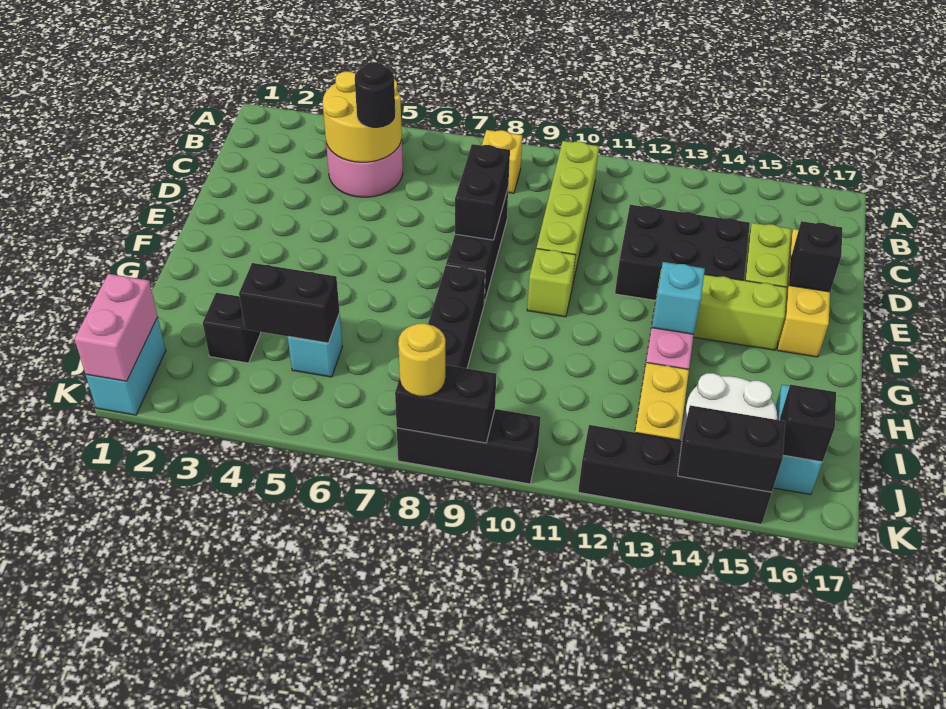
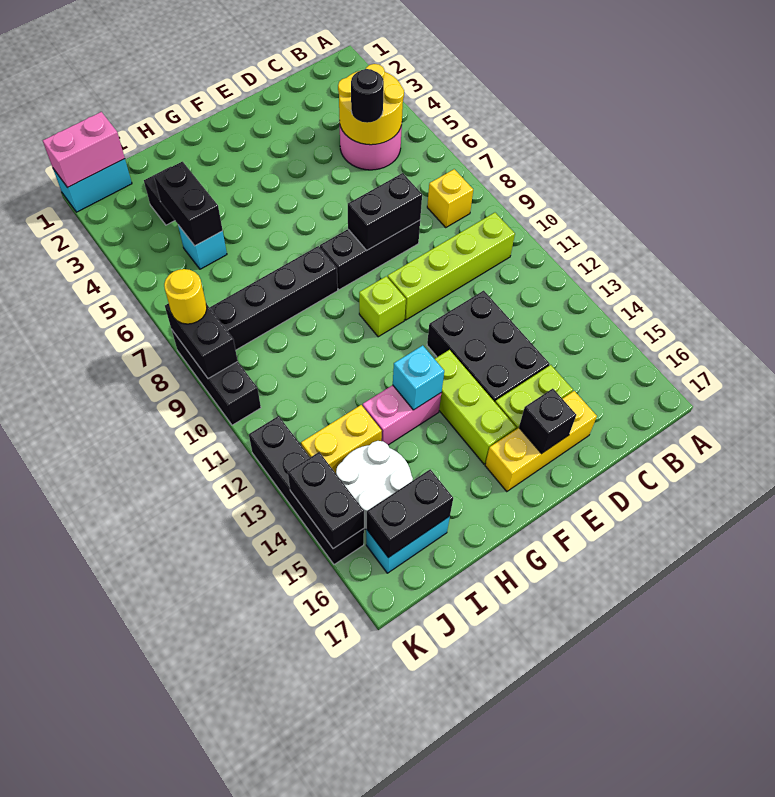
black 1x1 brick [779,385,836,462] -> black 1x2 brick [367,469,453,558]

